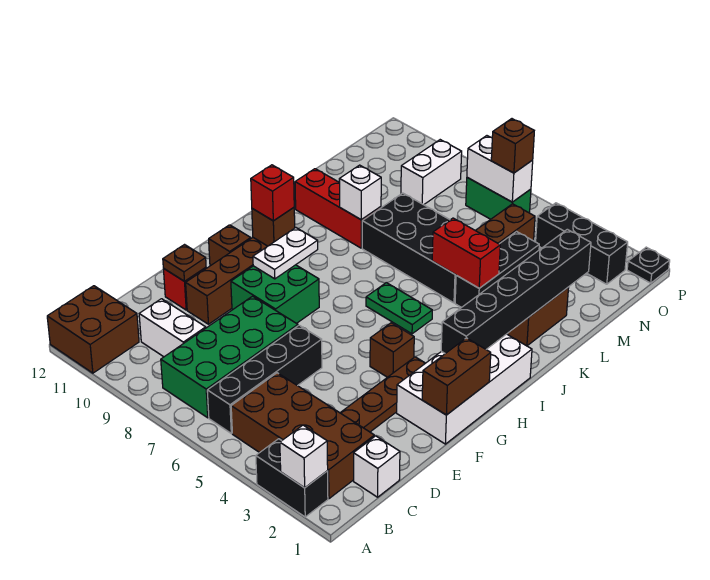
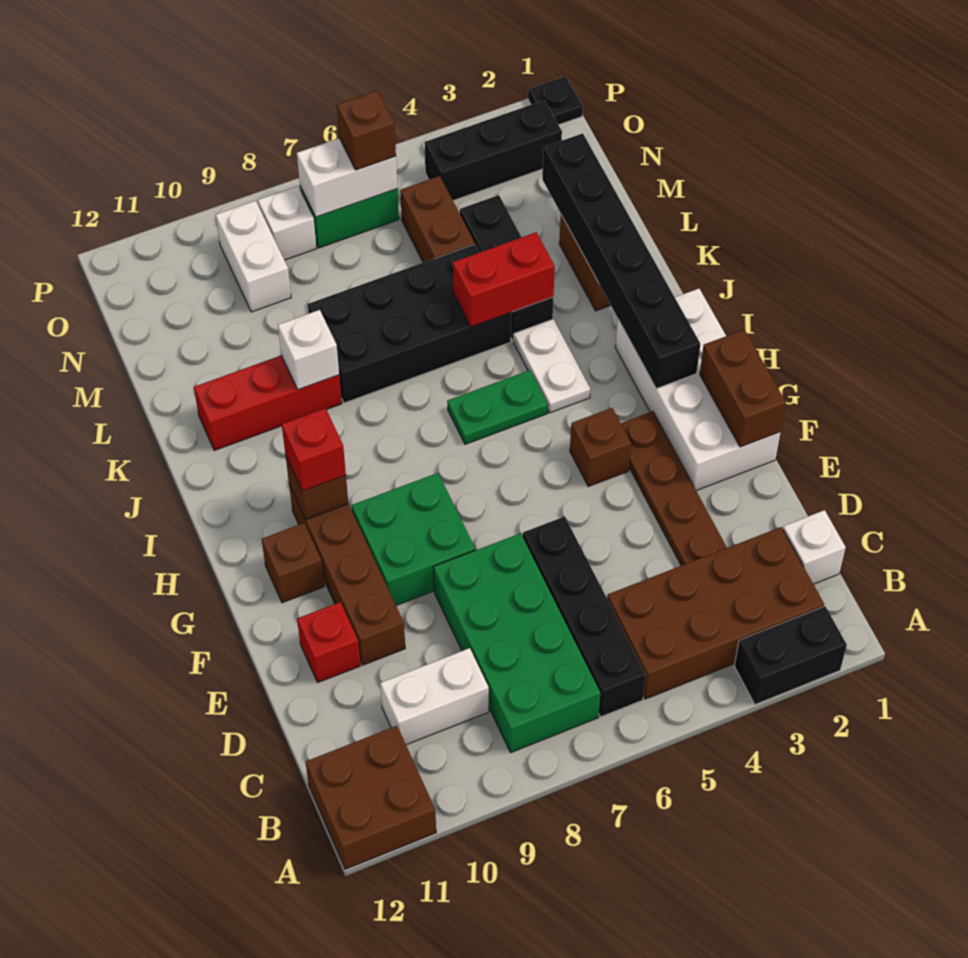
white 1x1 brick [280,425,328,488] -> white 1x1 brick moved to [258,186,317,260]
brown 1x1 plate [163,245,206,281] -> none
white 1x2 plate [253,228,318,279] -> white 1x2 plate moved to [514,319,590,413]

